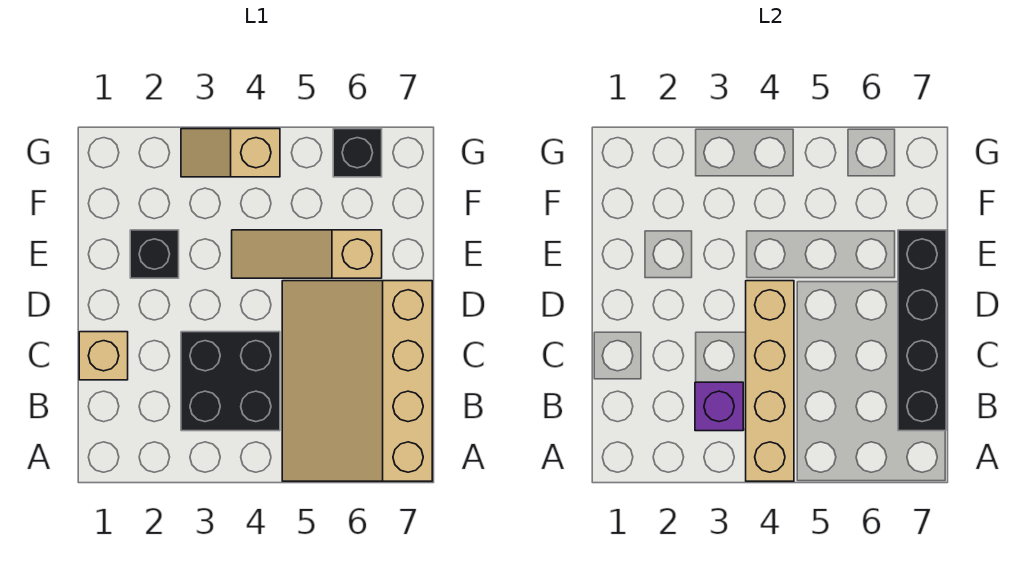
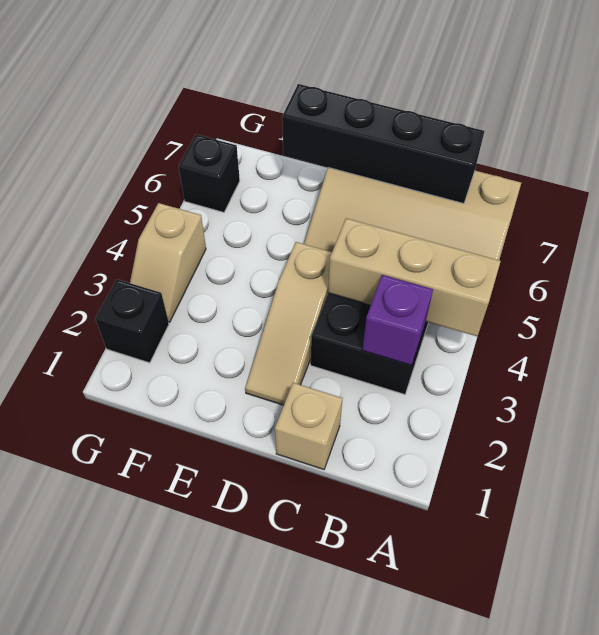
tan 1x4 brick [746,281,794,481] -> tan 1x3 brick [328,218,501,336]
black 1x1 brick [130,230,179,278] -> black 1x1 brick moved to [95,279,169,363]
tan 1x3 slope [232,230,382,278] -> tan 1x3 slope moved to [245,242,332,405]

